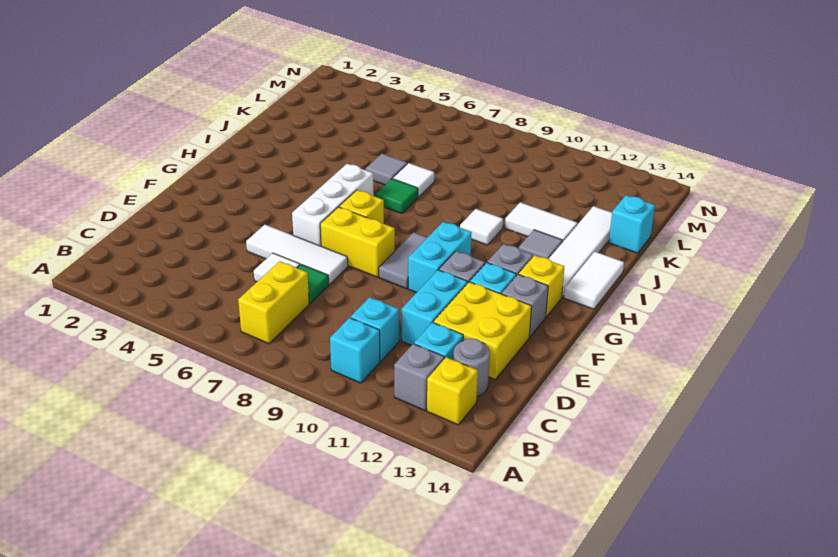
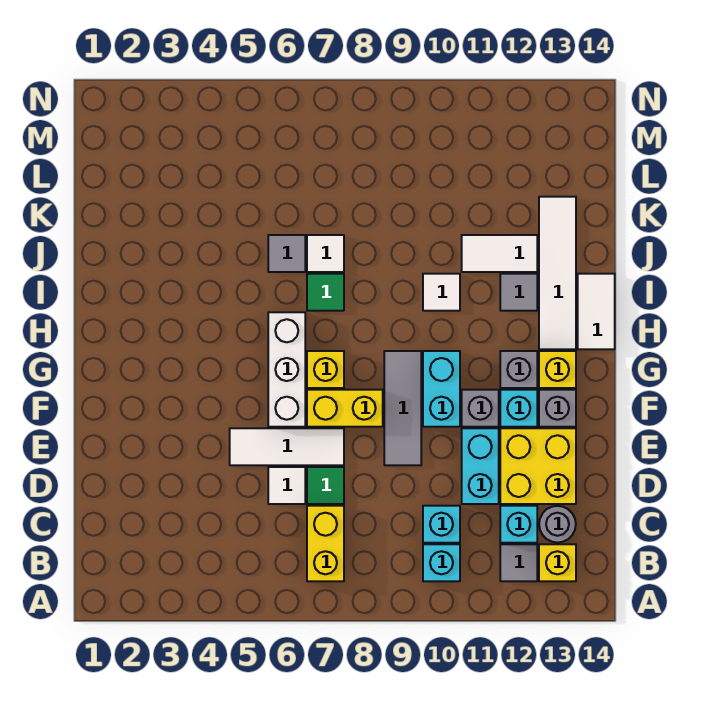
grey 1x1 brick [394,344,444,411] -> grey 1x1 tile [500,544,537,581]
grey 1x2 tile [379,232,427,289] -> grey 1x3 tile [384,351,421,465]
cyan 1x1 brick [609,195,655,253] -> none

